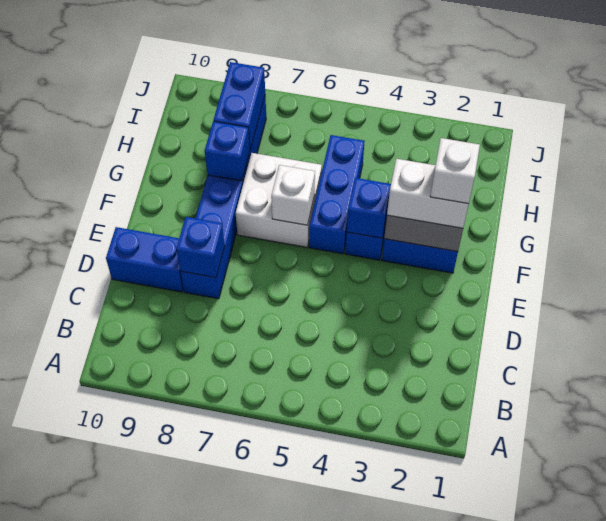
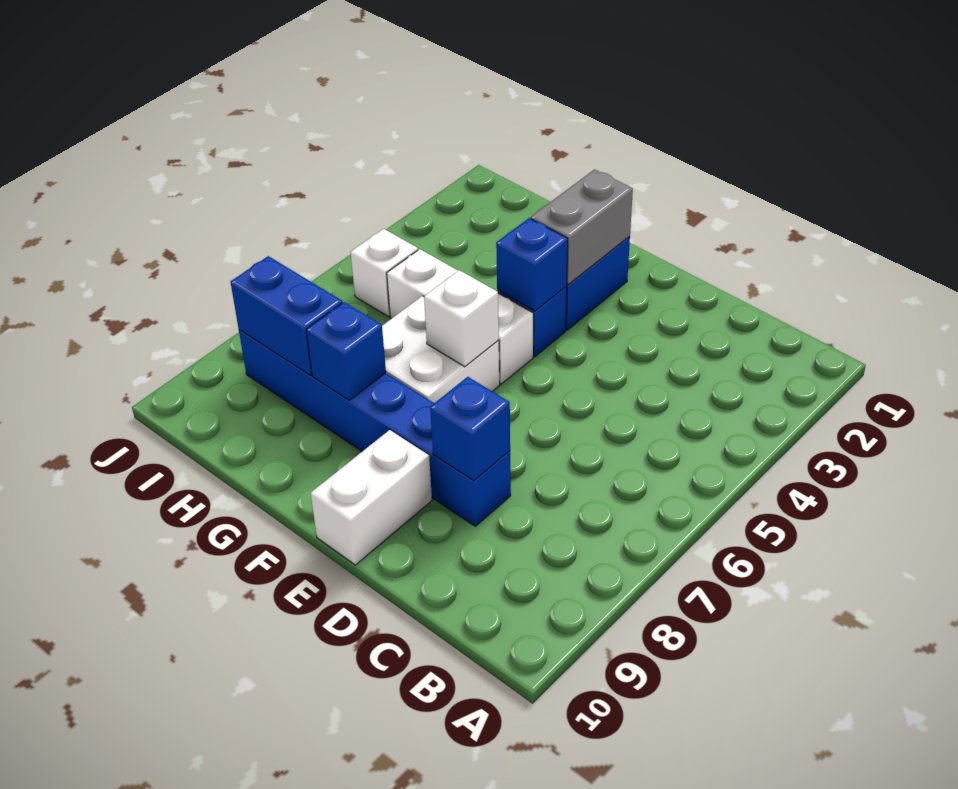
blue 1x2 brick [106,227,184,292] -> none
white 1x2 brick [387,159,469,228] -> white 1x2 brick moved to [311,430,432,565]
white 1x1 brick [430,138,480,204] -> white 1x1 brick moved to [350,229,418,317]
blue 1x3 brick [309,135,364,254] -> white 1x3 brick [387,249,533,384]

